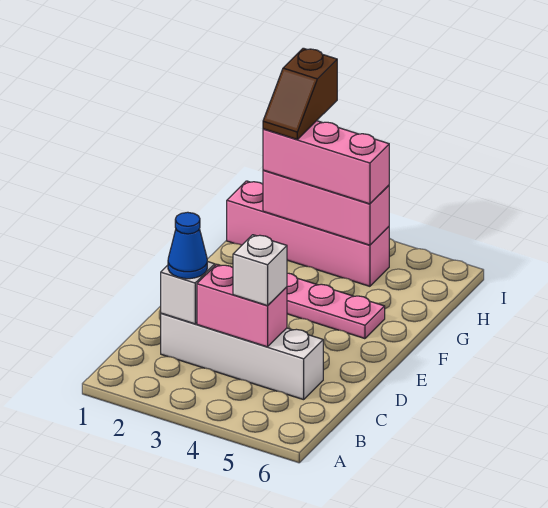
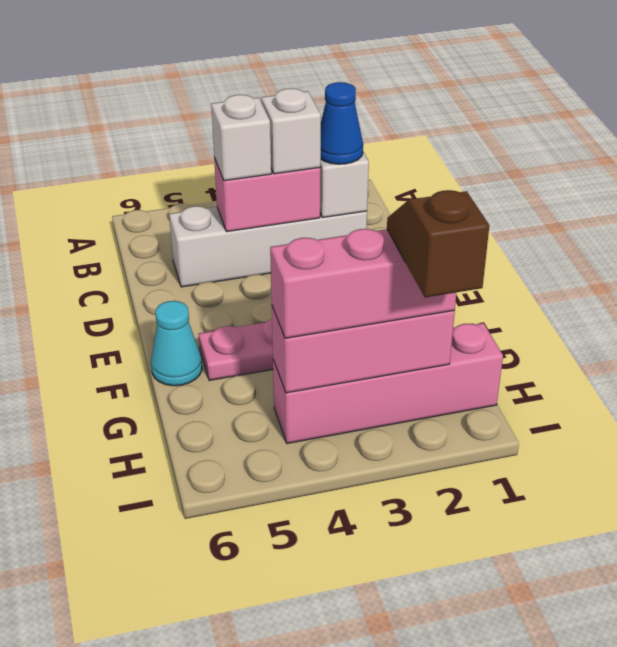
none -> white 1x1 brick [261,88,321,174]
none -> cyan 1x1 cone [151,301,202,386]

